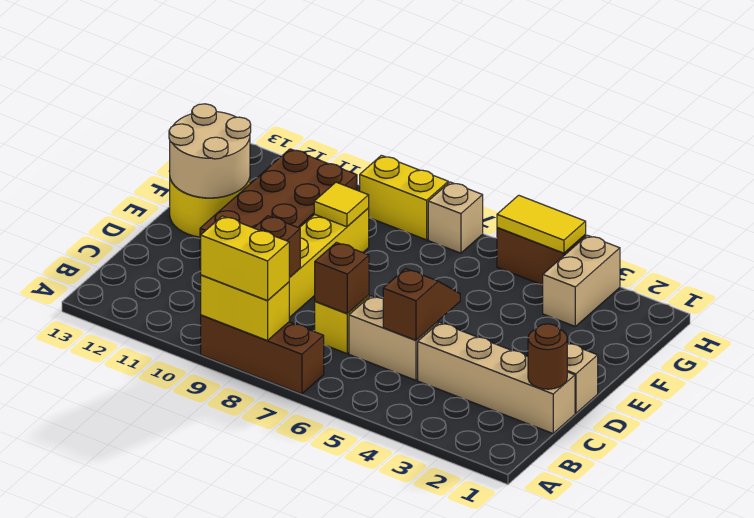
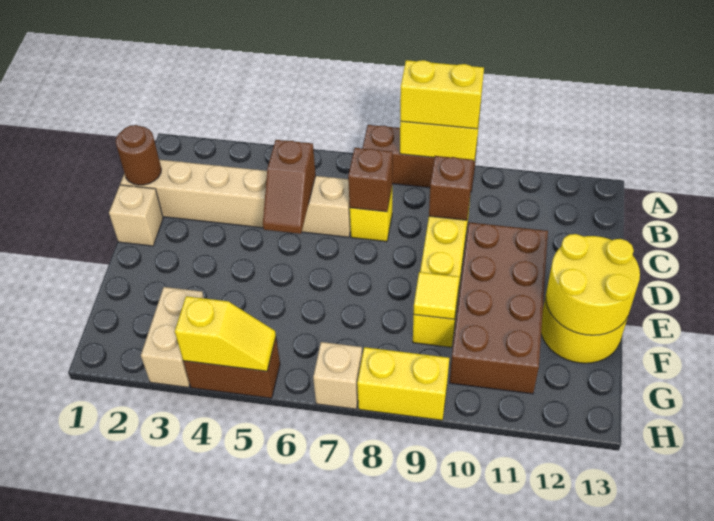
tan 2x2 round brick [169,104,251,198] -> yellow 2x2 round brick [546,234,640,335]
yellow 1x2 tile [497,195,586,253] -> yellow 1x2 slope [175,296,276,371]

